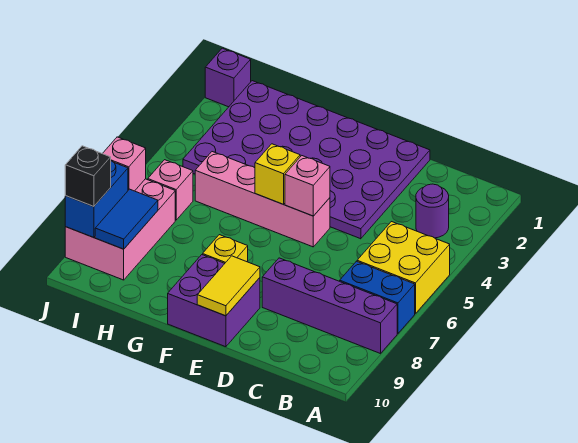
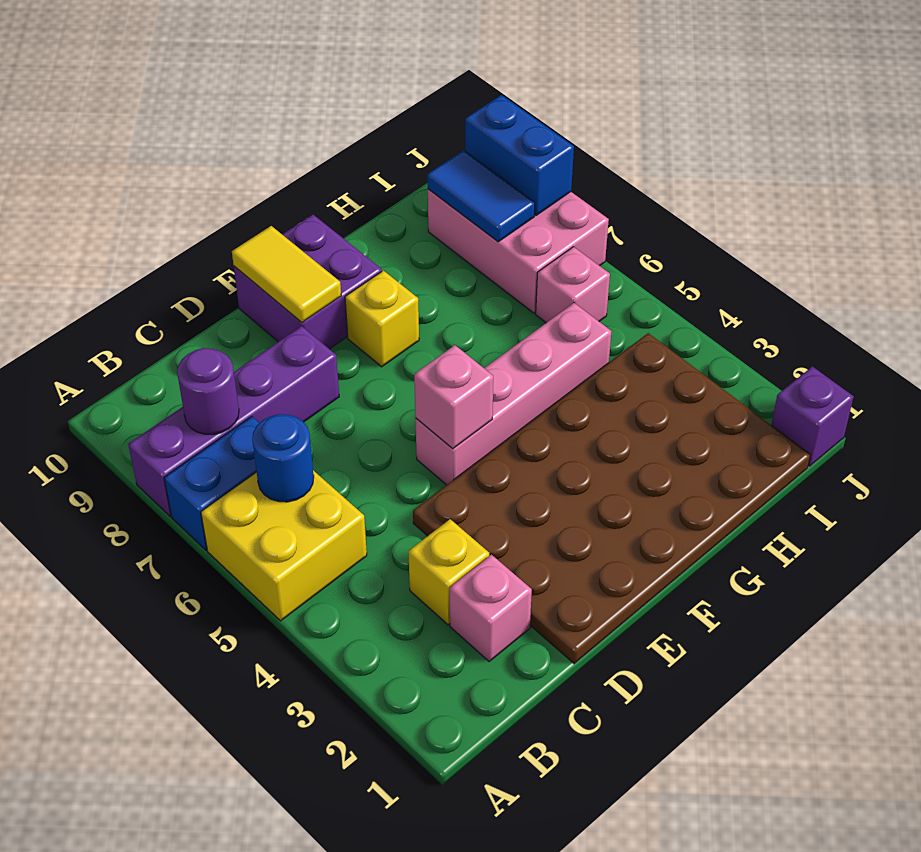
purple 1x1 round brick [416,184,449,238] -> purple 1x1 round brick moved to [177,348,239,434]
none -> blue 1x1 round brick [252,414,314,502]
purple 4x6 plate [183,81,430,239] -> brown 4x6 plate [413,333,810,664]
yellow 1x1 brick [255,144,300,204] -> yellow 1x1 brick moved to [408,519,489,625]
pink 1x1 brick [102,137,146,191] -> pink 1x1 brick moved to [450,555,532,662]
black 1x1 brick [65,146,111,207] -> none

